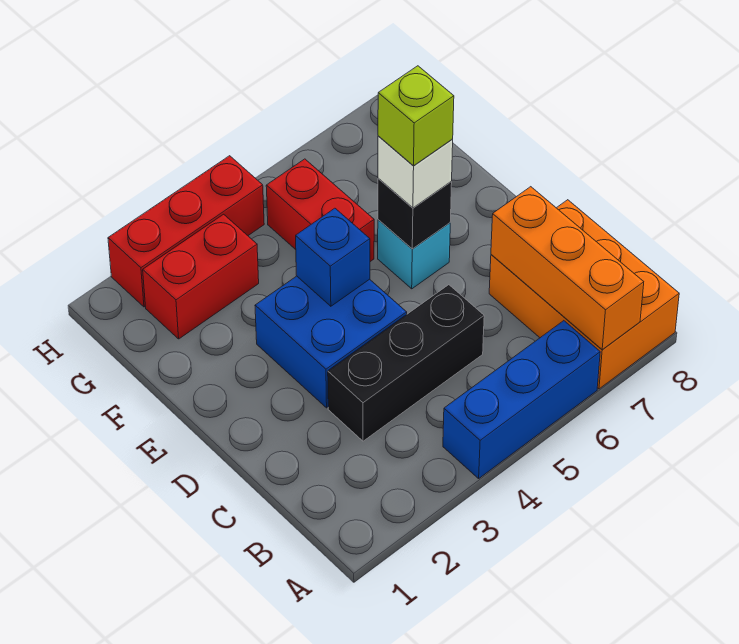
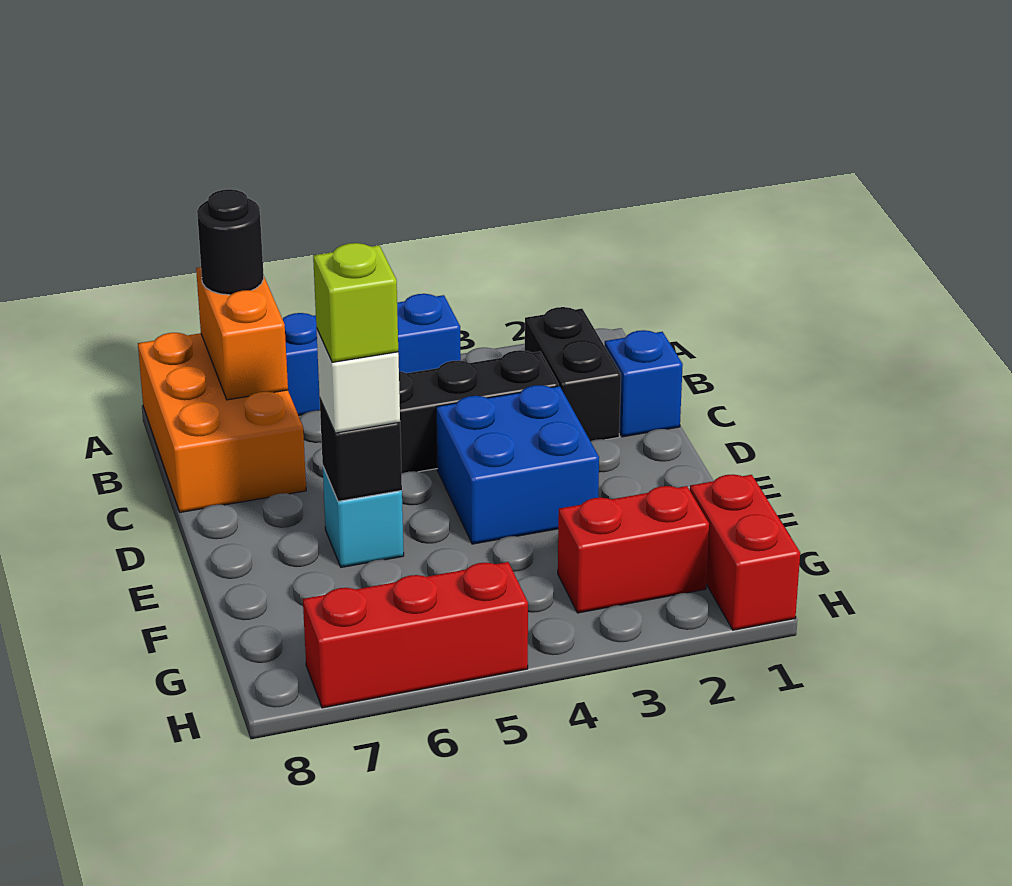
orange 1x3 brick [491,187,644,349] -> orange 1x2 brick [196,267,288,400]
none -> black 1x1 round brick [197,189,264,295]
none -> black 1x2 brick [525,307,621,441]
blue 1x1 brick [296,208,370,306] -> blue 1x1 brick moved to [605,330,683,437]
red 1x2 brick [266,159,374,262] -> red 1x2 brick moved to [690,474,800,630]
red 1x3 brick [108,156,264,307] -> red 1x3 brick moved to [303,562,528,708]

